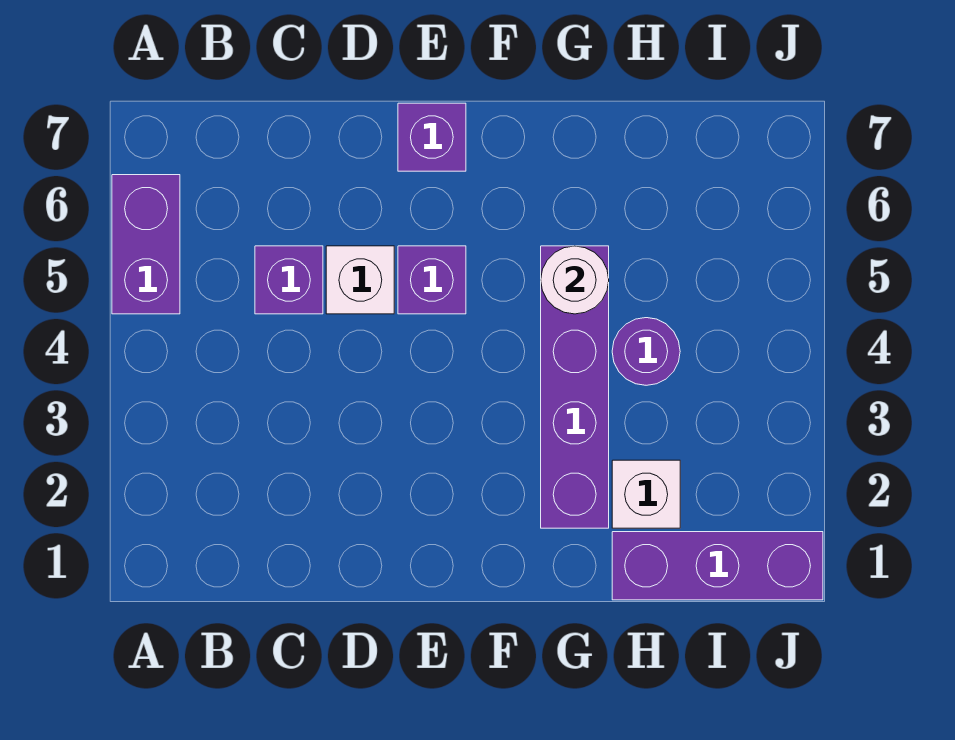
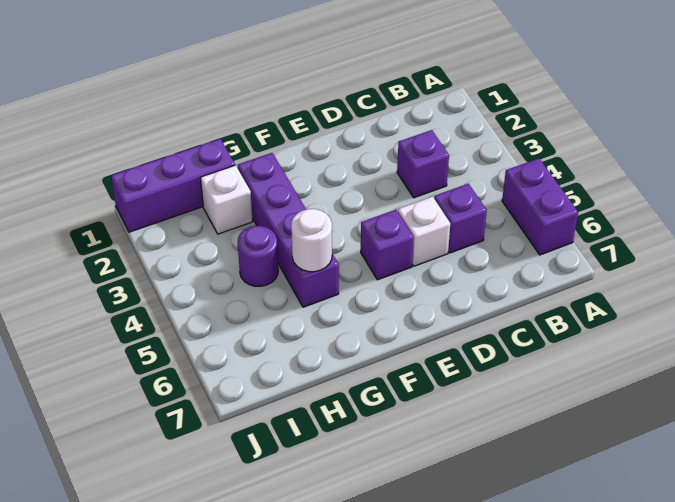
purple 1x1 brick [398,103,466,171] -> purple 1x1 brick moved to [397,130,449,198]

